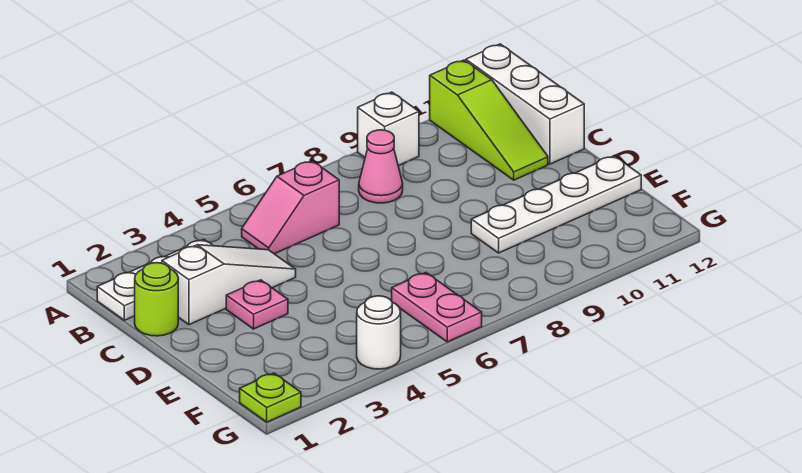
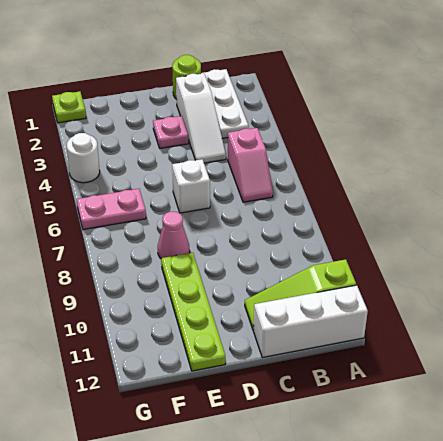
white 1x1 brick [358,92,419,166] -> white 1x1 brick moved to [172,159,210,213]
pink 1x2 slope [242,161,339,254] -> pink 1x2 slope turned to [228,128,273,202]
pink 1x1 cone [359,130,403,203] -> pink 1x1 cone moved to [157,212,190,258]
white 1x4 plate [471,156,641,253] -> lime 1x4 plate [161,253,225,371]

